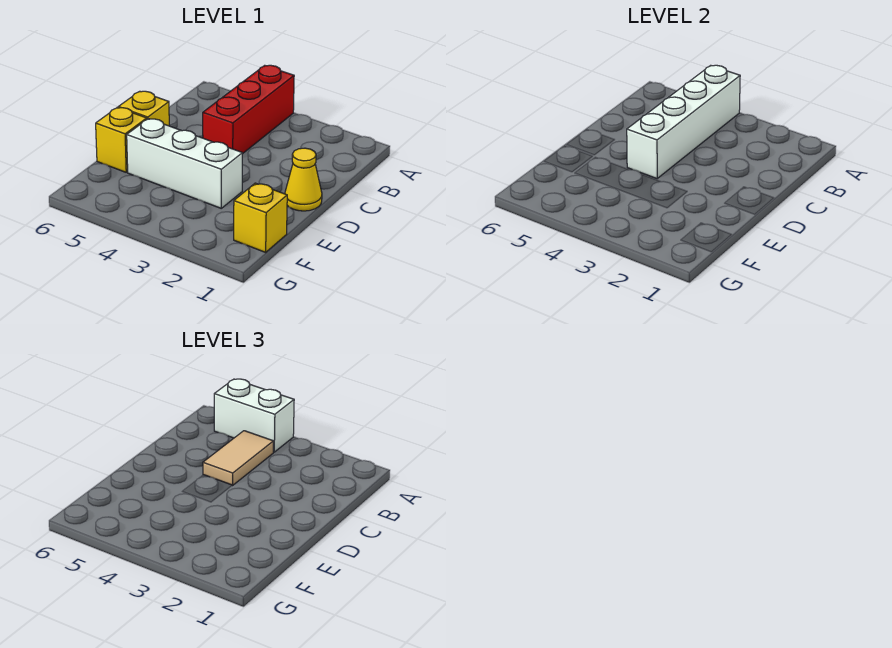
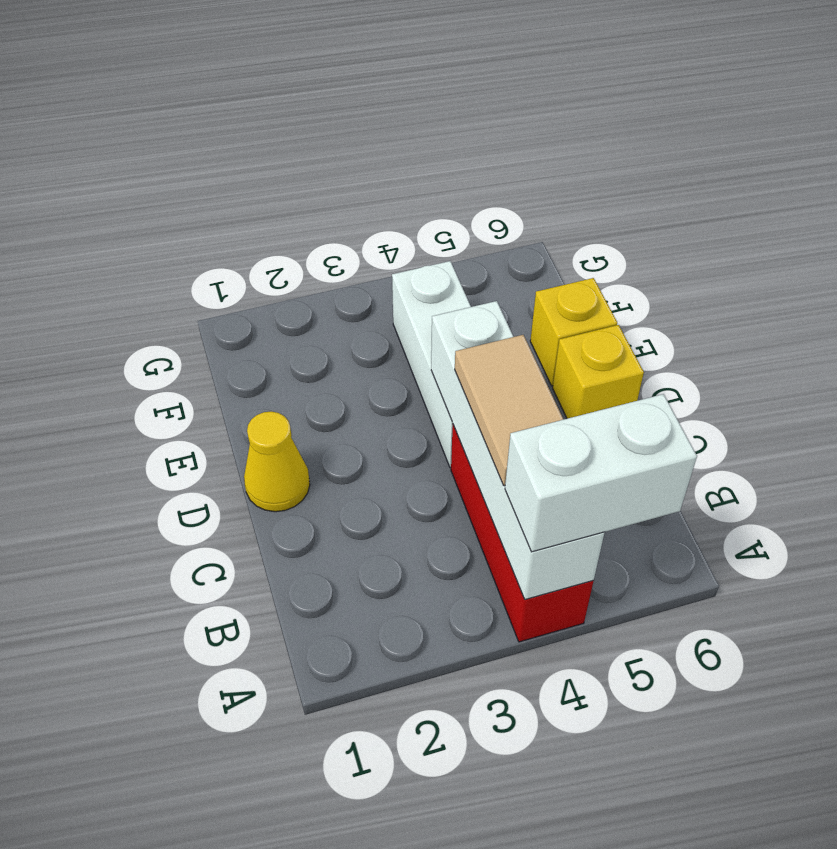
white 1x3 brick [127,119,242,208] -> white 1x3 brick turned to [392,261,471,468]
yellow 1x1 brick [234,183,287,252] -> none

